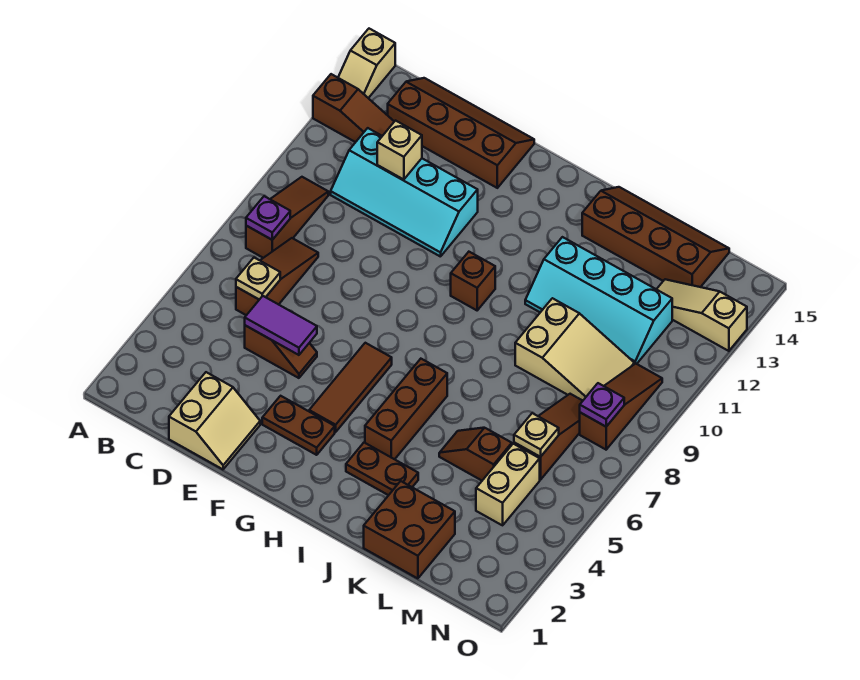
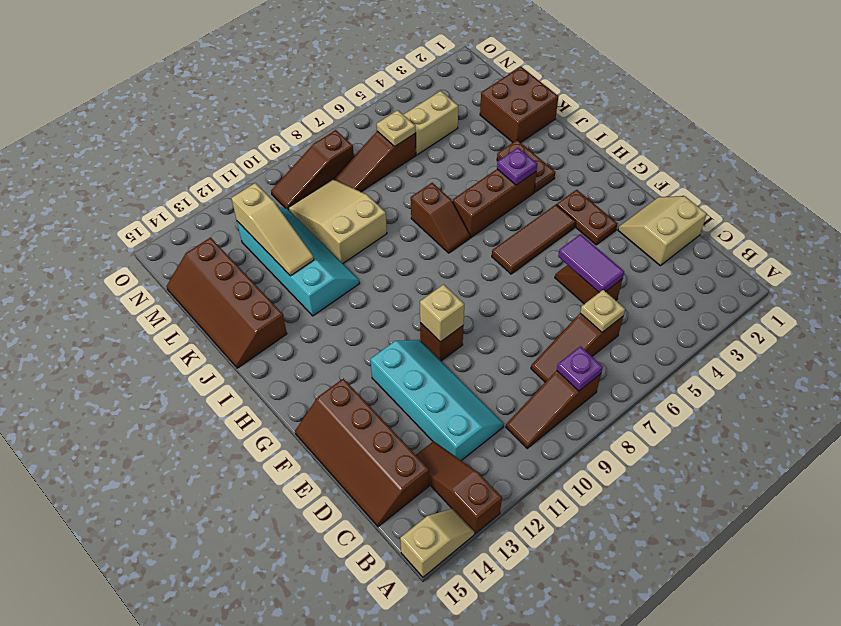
tan 1x1 brick [377,121,422,180] -> tan 1x1 brick moved to [420,284,464,342]
brown 1x1 brick [451,252,495,310] -> brown 1x1 brick moved to [420,323,463,361]
brown 1x2 slope [439,428,512,480] -> brown 1x2 slope moved to [411,183,470,253]
tan 1x3 slope [657,279,747,351] -> tan 1x3 slope moved to [231,183,314,276]
purple 1x1 plate [580,383,624,427] -> purple 1x1 plate moved to [497,148,537,185]

